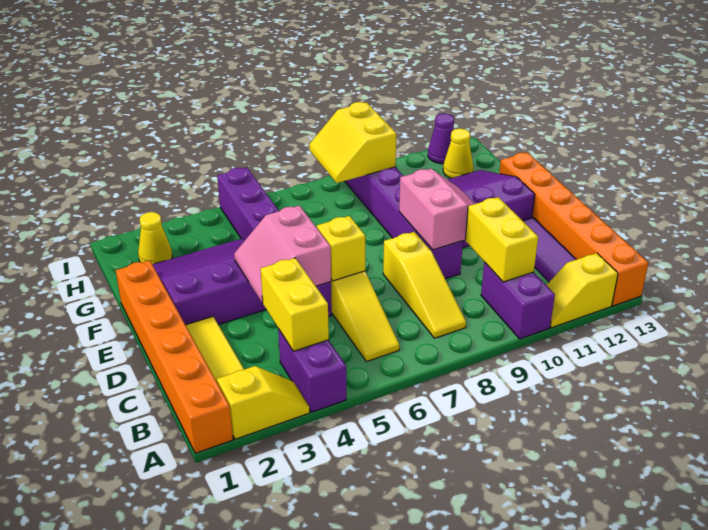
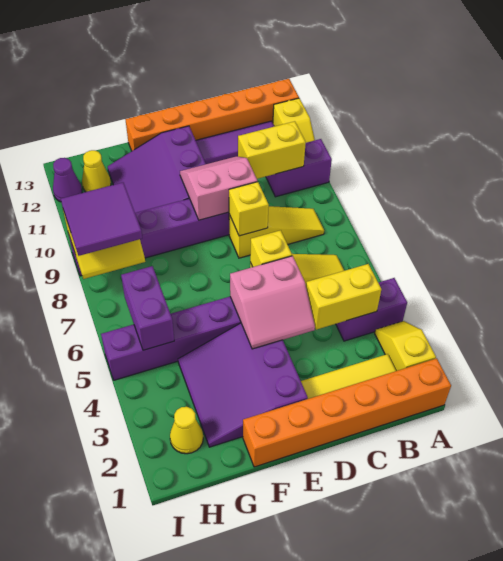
none -> yellow 1x1 brick [229,182,269,236]
none -> purple 1x2 brick [121,266,174,350]
none -> purple 2x2 tile [61,183,142,256]

